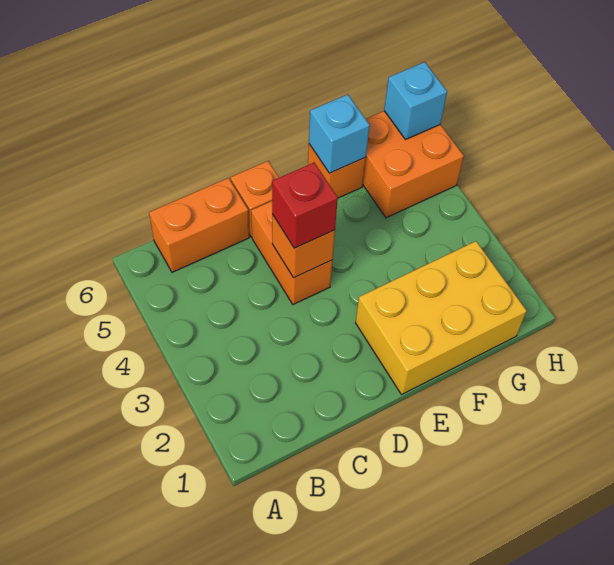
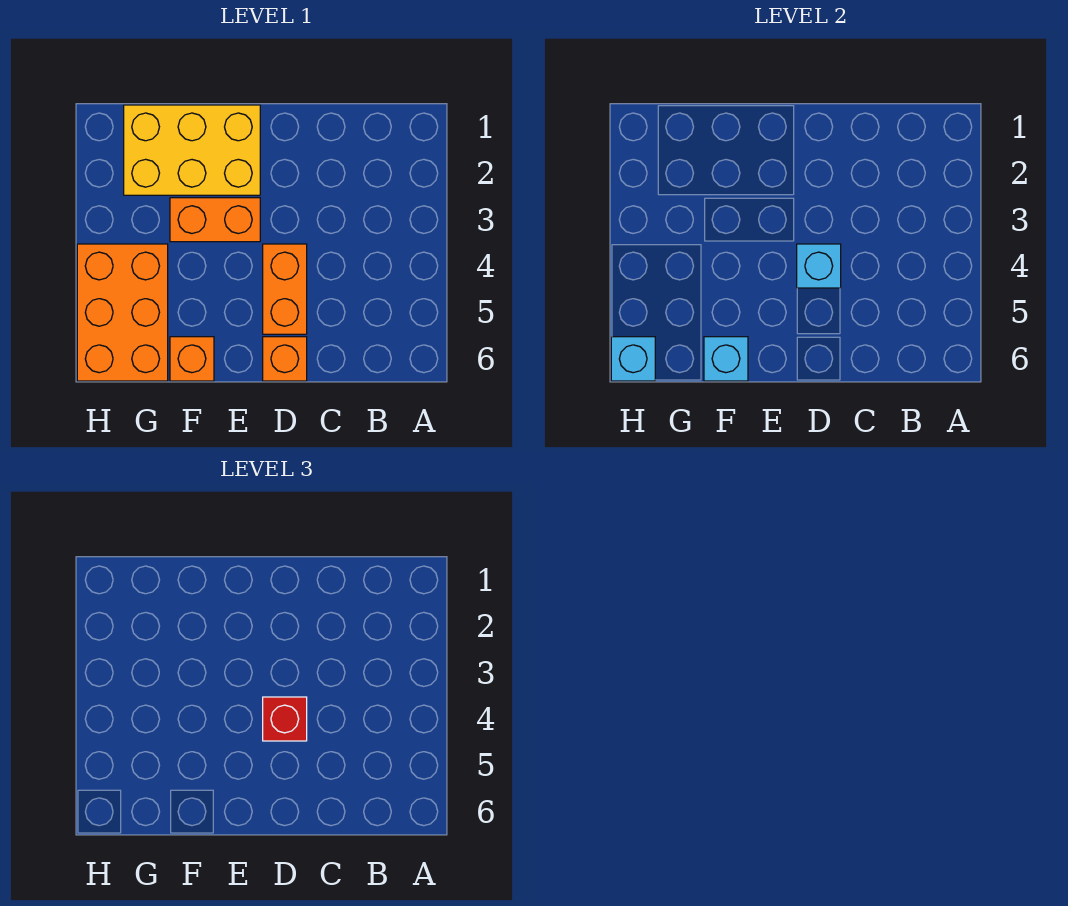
orange 1x2 brick [149,178,249,272] -> orange 1x2 brick moved to [170,198,260,242]
orange 1x1 brick [272,214,335,278] -> cyan 1x1 brick [797,244,841,288]
orange 2x2 brick [363,111,464,218] -> orange 2x3 brick [77,244,168,381]

